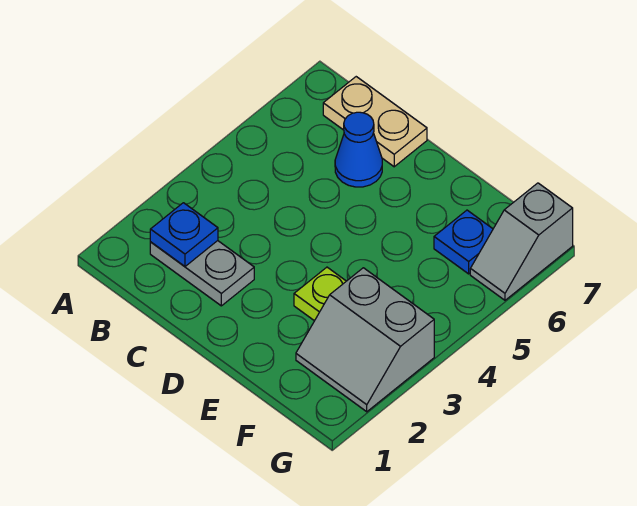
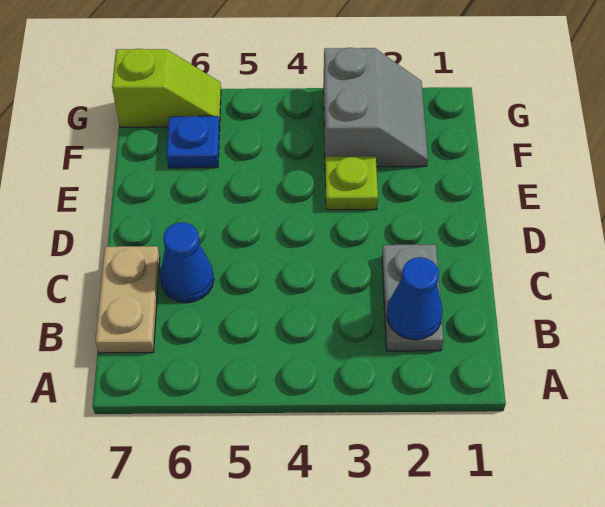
blue 1x1 plate [150,203,218,266] -> blue 1x1 cone [387,257,443,340]
grey 1x2 slope [470,183,573,300] -> lime 1x2 slope [112,49,221,127]

